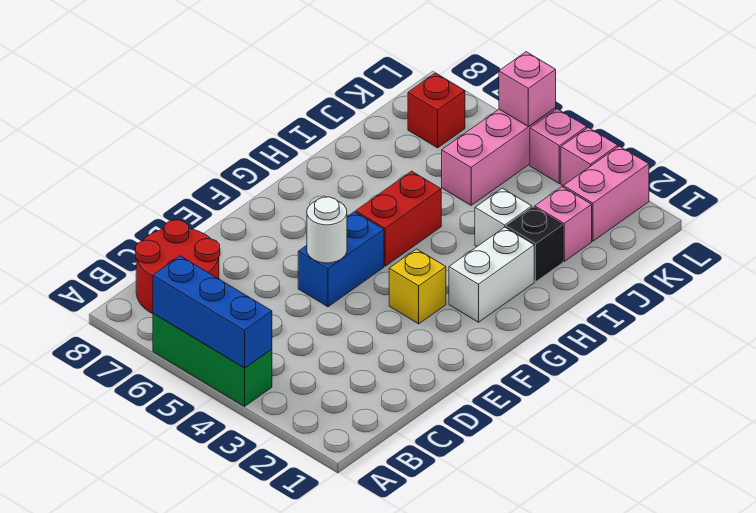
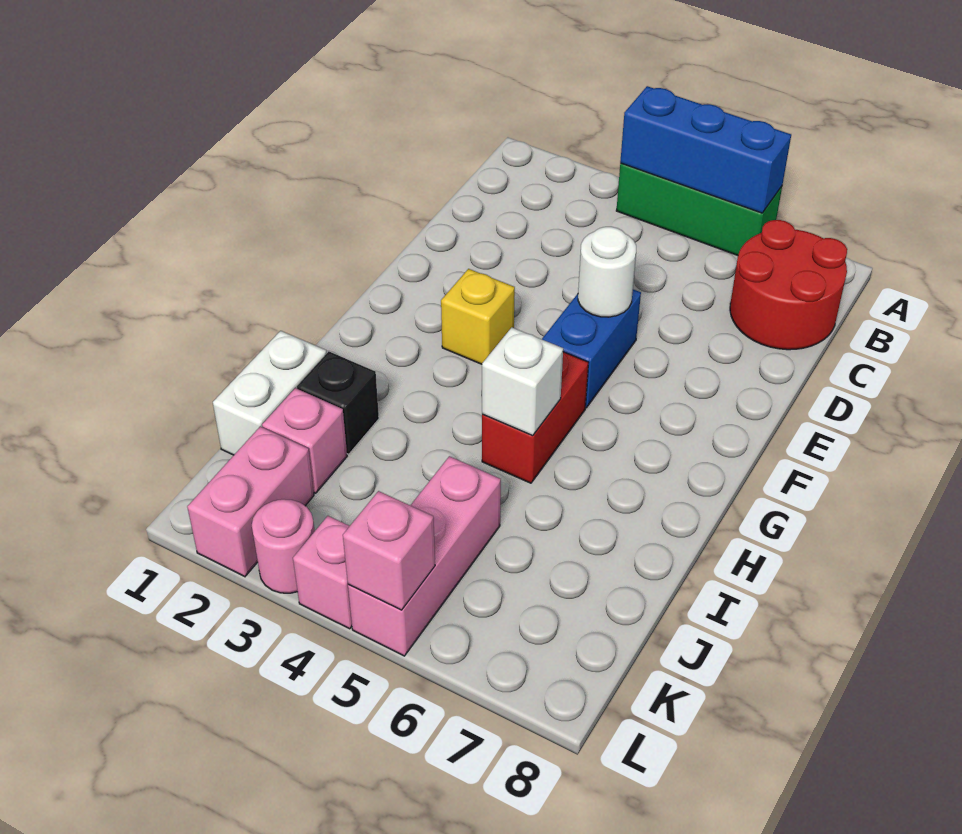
white 1x2 brick [449,227,534,322] -> white 1x2 brick moved to [213,331,327,455]
white 1x1 brick [475,188,532,246] -> white 1x1 brick moved to [482,327,563,436]
red 1x1 brick [408,73,465,148] -> none
pink 1x1 brick [561,128,618,186] -> pink 1x1 round brick [252,499,315,593]

